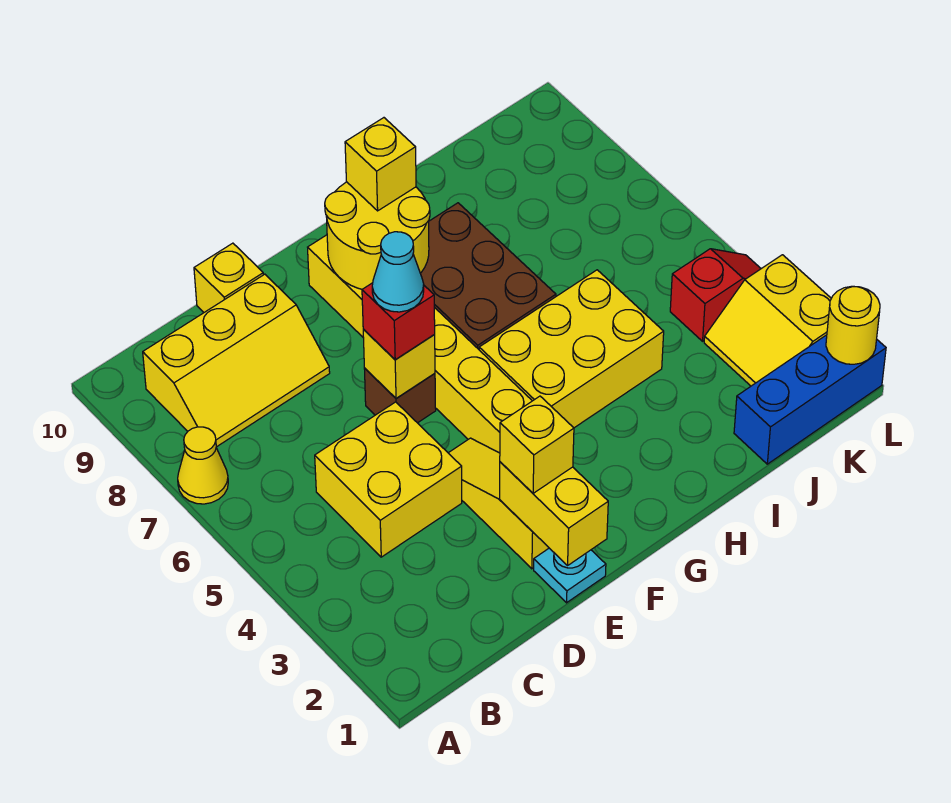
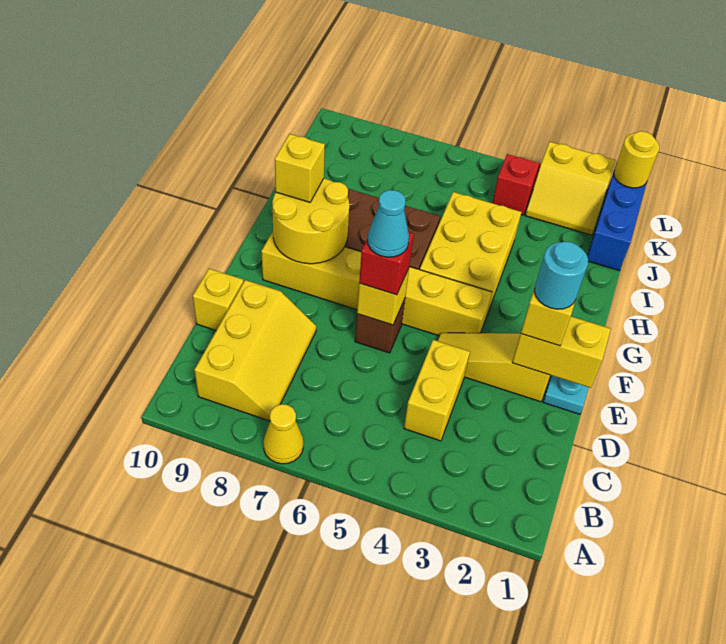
yellow 2x2 brick [315,402,462,557] -> yellow 1x2 brick [404,340,470,441]
none -> cyan 1x1 round brick [534,242,588,309]

